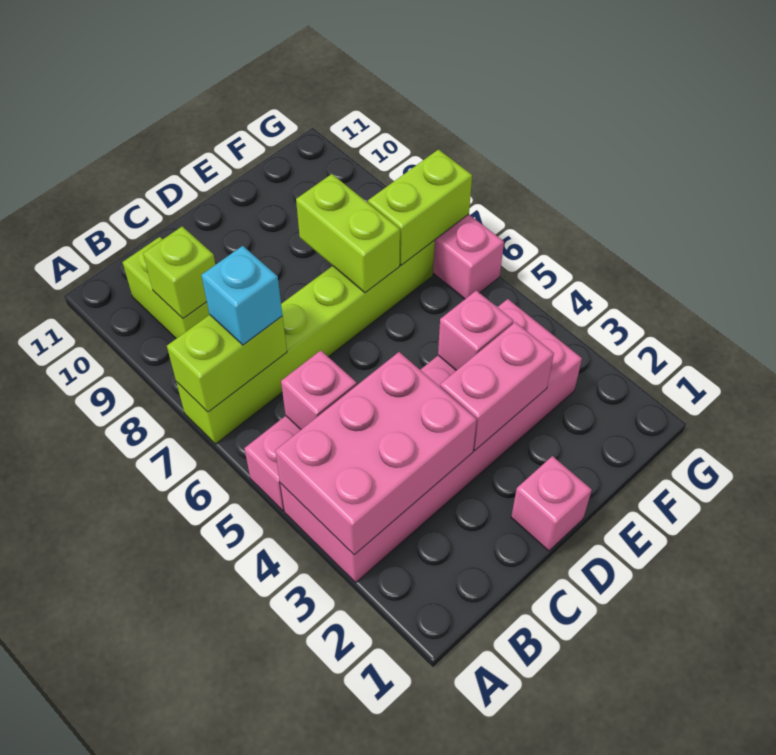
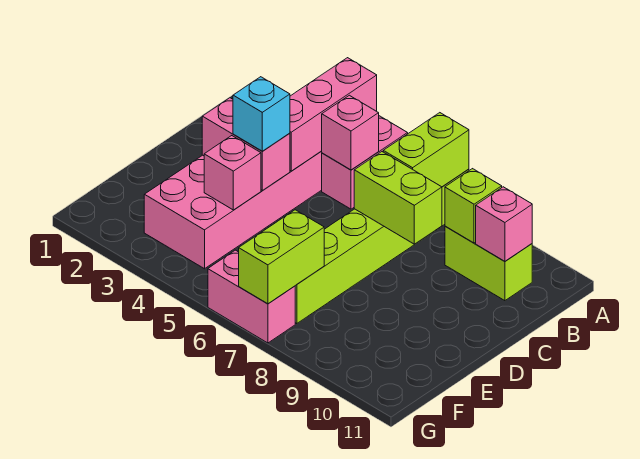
pink 2x3 brick [275,352,477,555] -> pink 1x3 brick [290,58,377,171]
cyan 1x1 brick [201,246,282,345] -> cyan 1x1 brick moved to [233,77,290,151]
pink 1x1 brick [511,456,592,551] -> pink 1x1 brick moved to [476,187,532,261]
pink 1x2 brick [440,322,554,450] -> pink 1x2 brick turned to [202,98,290,191]
lime 1x2 brick [296,174,400,293] -> lime 1x2 brick moved to [354,152,442,244]

